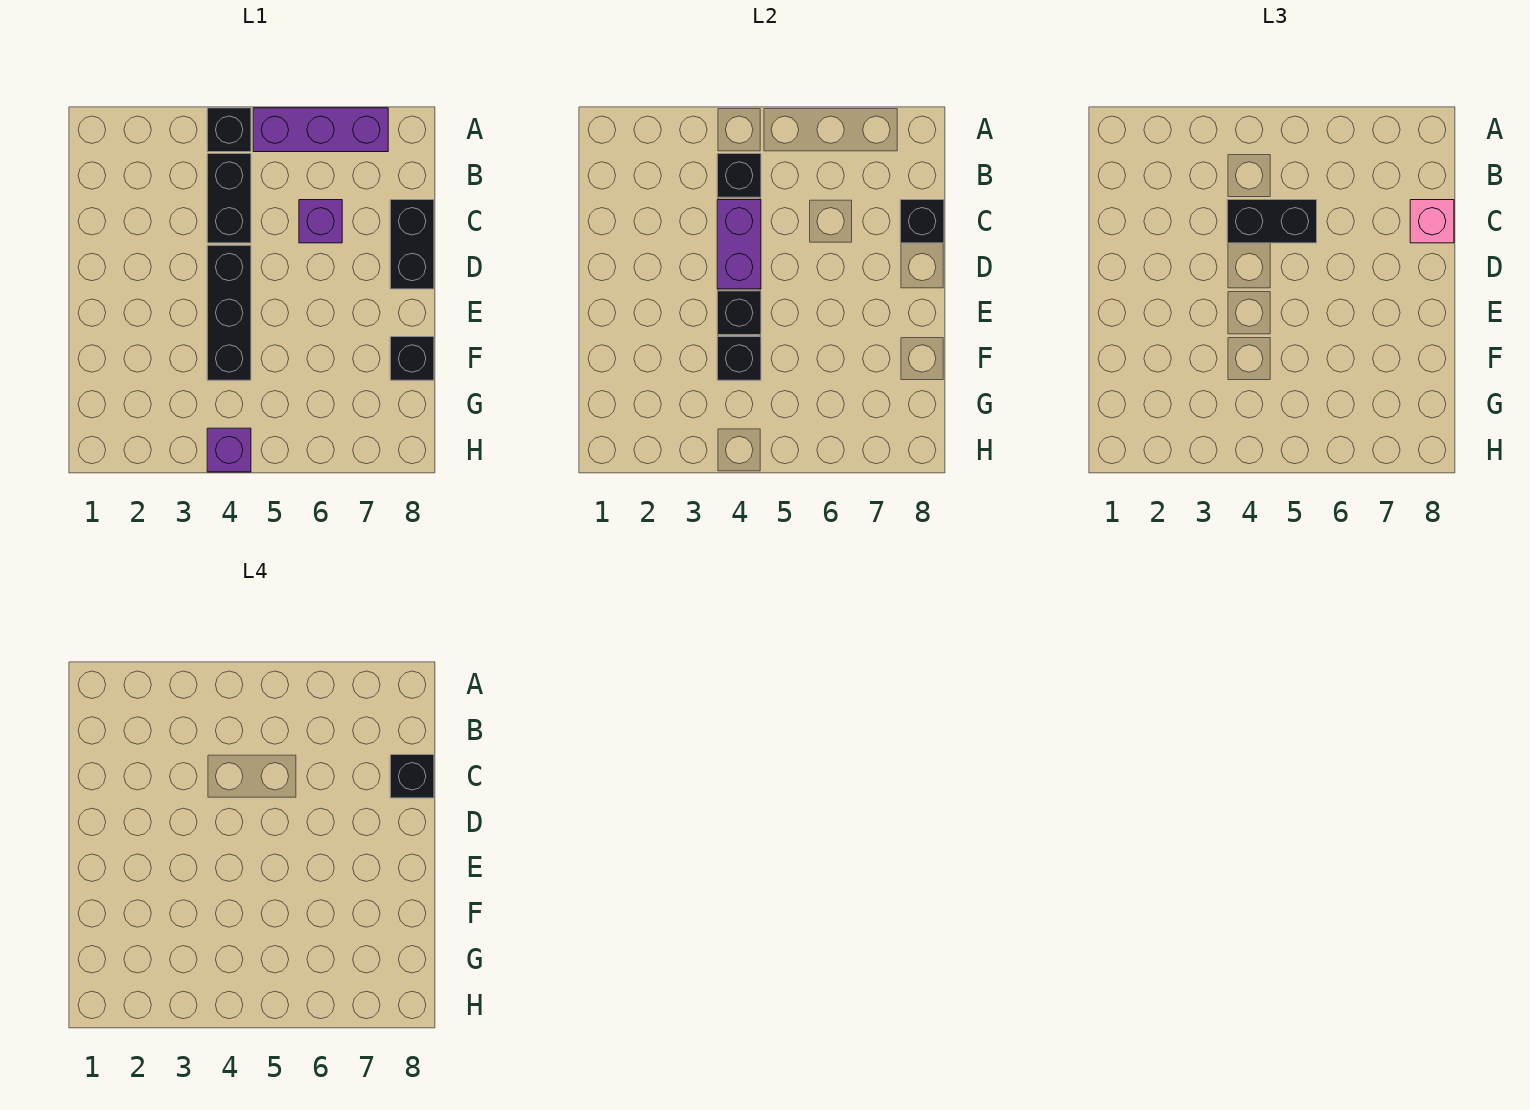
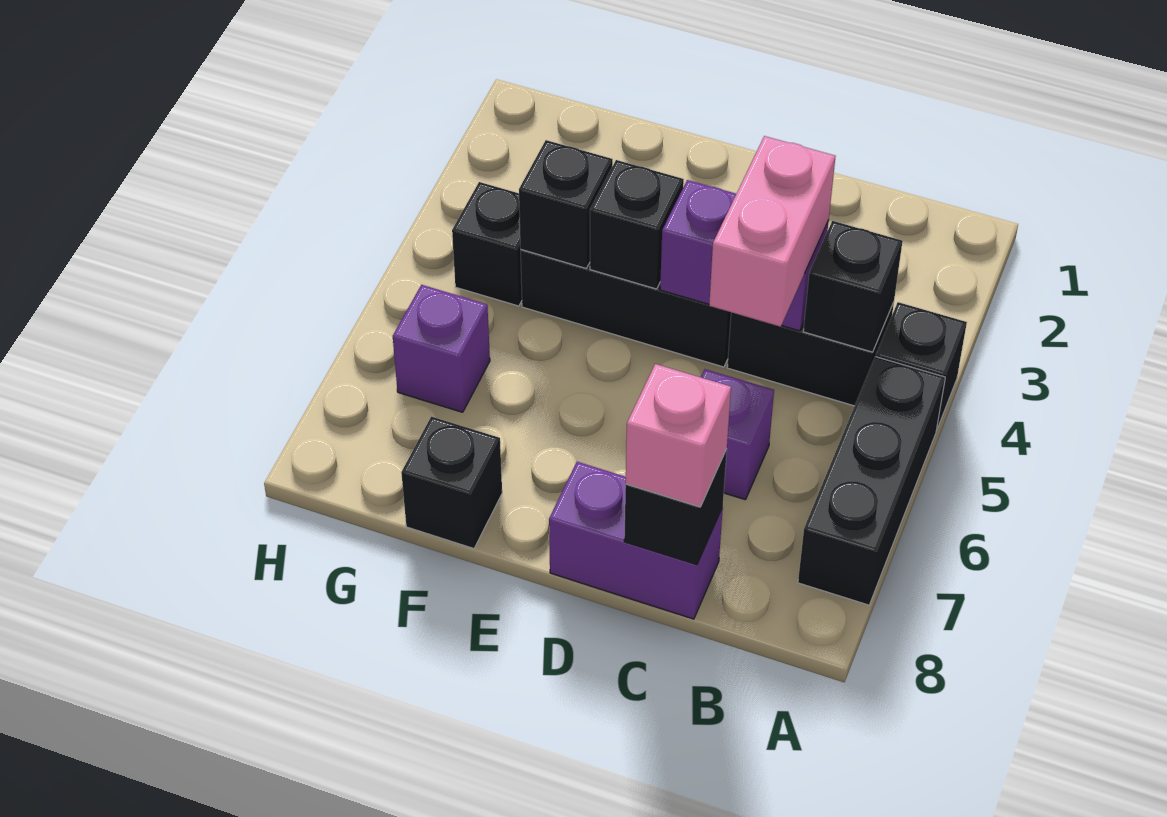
purple 1x3 brick [253,108,388,152] -> black 1x3 brick [798,357,945,605]
black 1x2 brick [1227,200,1317,243] -> pink 1x2 brick [709,136,835,327]
black 1x2 brick [390,200,434,289] -> purple 1x2 brick [549,462,723,619]
black 1x1 brick [390,755,434,798] -> black 1x1 brick moved to [452,182,522,306]
purple 1x1 brick [207,428,251,472] -> purple 1x1 brick moved to [393,285,490,412]

